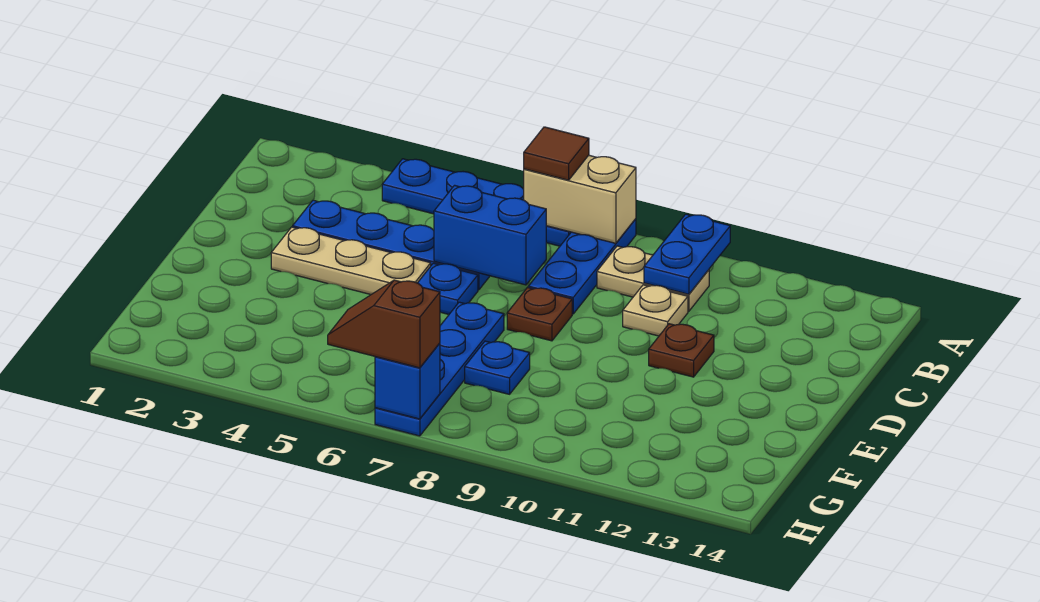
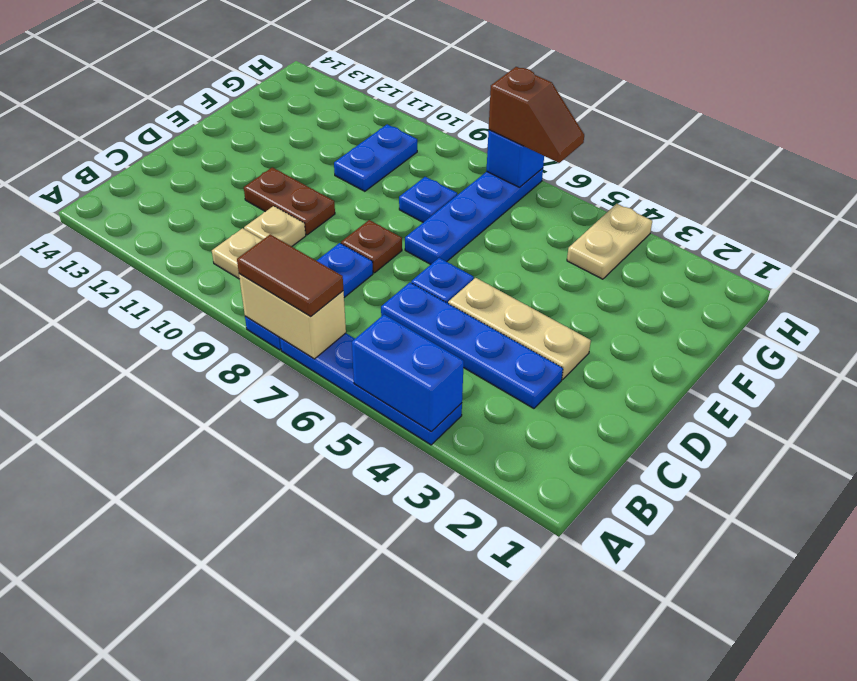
brown 1x1 tile [524,127,589,180] -> brown 1x2 tile [237,234,343,316]
blue 1x2 plate [644,214,730,294] -> blue 1x2 plate moved to [334,124,417,191]
blue 1x2 brick [434,185,546,285] -> blue 1x2 brick moved to [352,315,464,432]
brown 1x1 plate [649,324,714,377] -> brown 1x2 plate [244,167,335,235]
none -> tan 1x2 plate [567,204,652,279]

